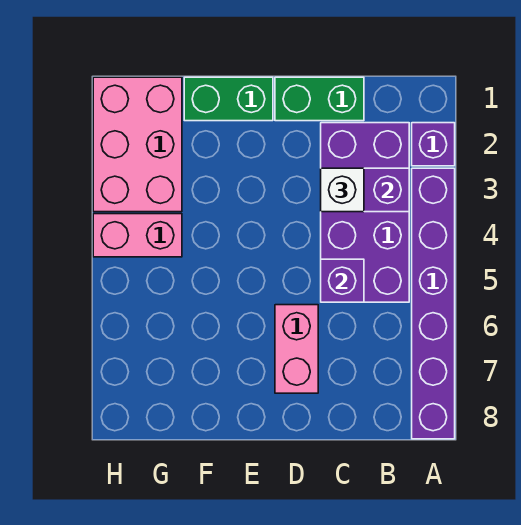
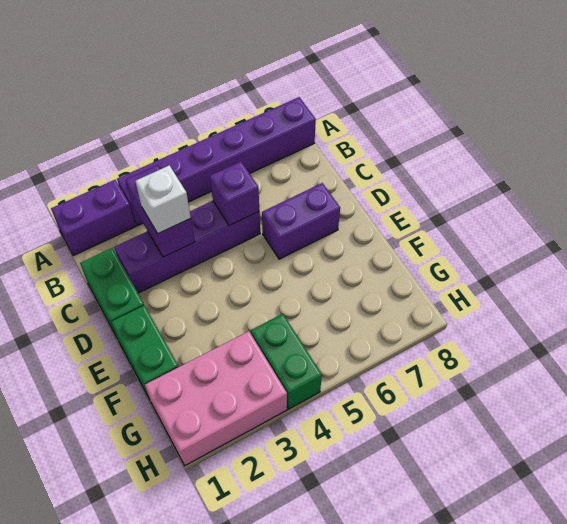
purple 1x1 brick [412,123,455,166] -> purple 1x2 brick [51,180,136,256]
purple 2x4 brick [321,123,409,302] -> purple 1x4 brick [114,201,260,293]
pink 1x2 brick [275,305,318,393] -> purple 1x2 brick [262,183,340,259]
pink 1x2 brick [93,214,182,257] -> green 1x2 brick [251,314,322,409]

